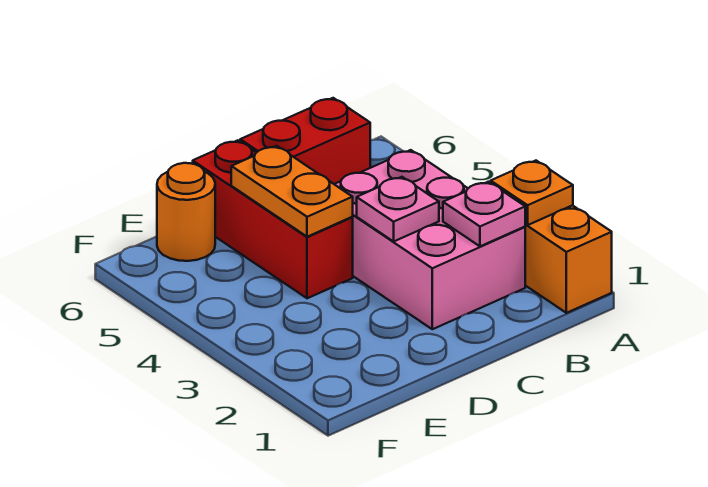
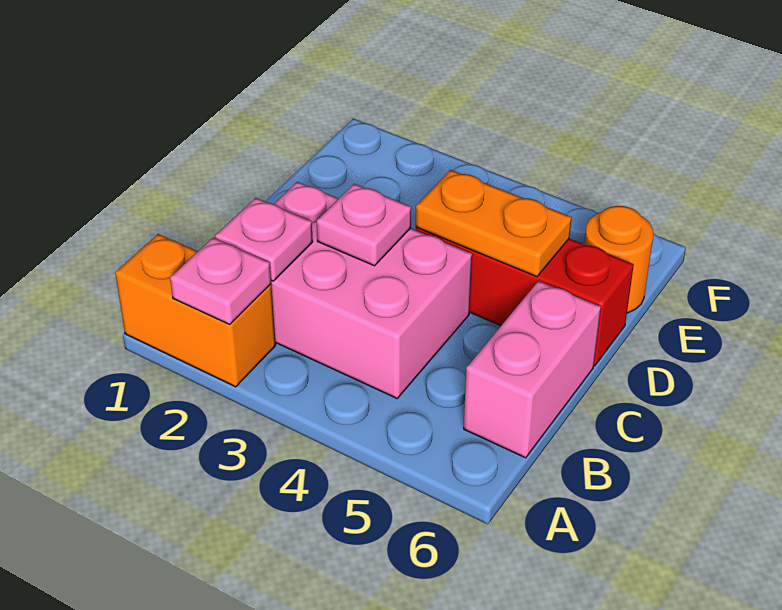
orange 1x1 plate [491,161,573,225] -> pink 1x1 plate [170,238,271,324]
red 1x2 brick [240,98,370,184] -> pink 1x2 brick [464,281,601,458]

